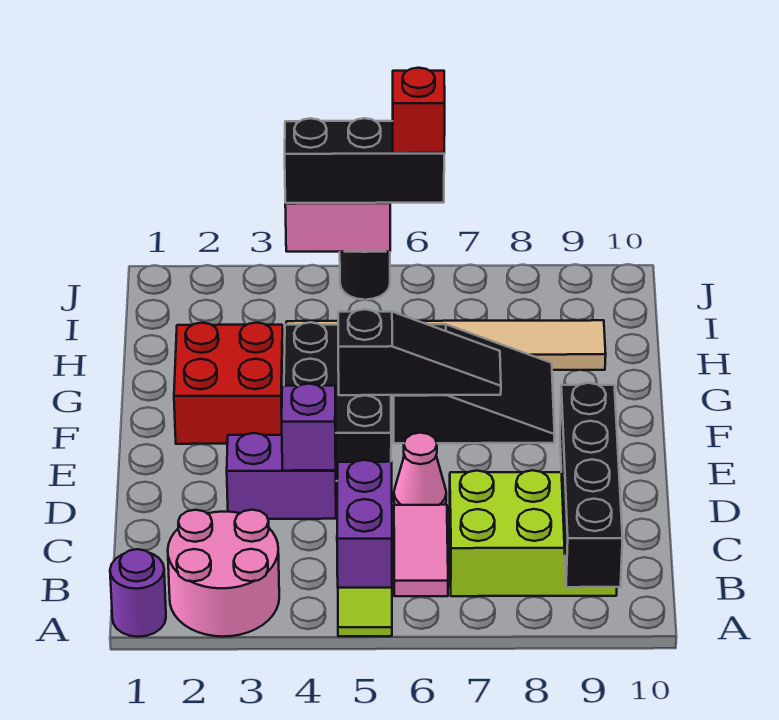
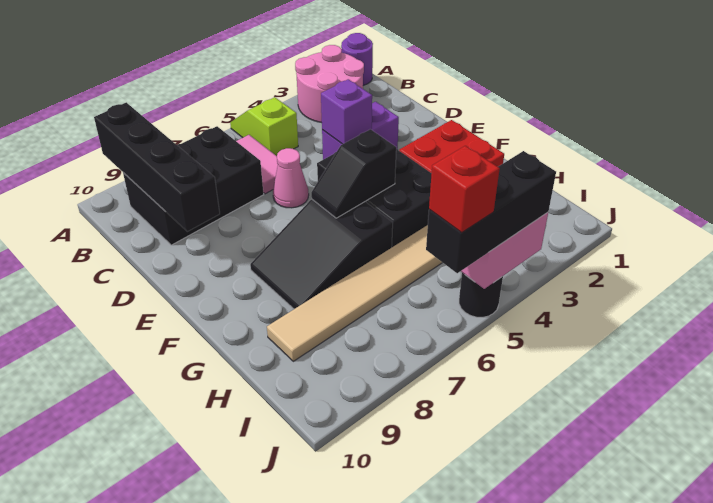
purple 1x2 brick [337,460,392,588] -> none
lime 2x3 brick [449,470,617,596] -> black 2x3 brick [123,126,264,245]
black 1x3 slope [338,309,501,395] -> black 1x2 slope [311,129,396,218]

